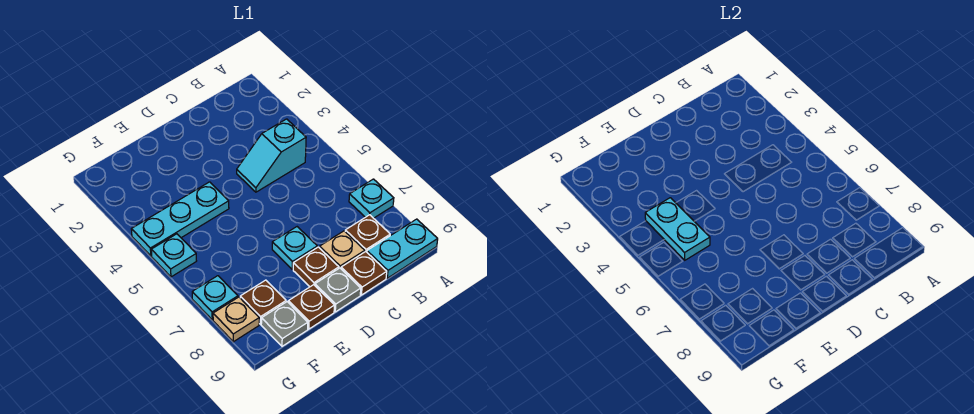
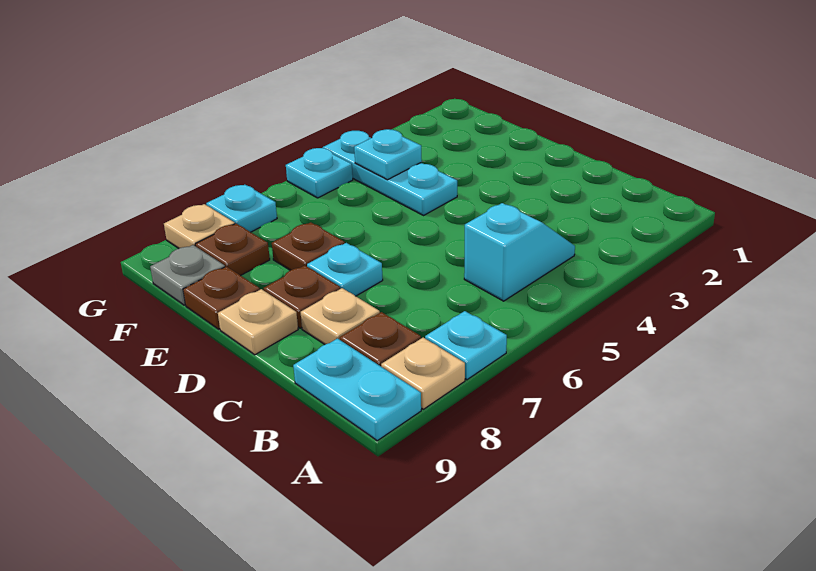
none -> tan 1x1 plate [381,338,465,409]
cyan 1x2 slope [237,119,306,192] -> cyan 1x2 slope turned to [464,203,575,301]
brown 1x1 plate [341,252,387,295] -> brown 1x1 plate moved to [272,222,345,270]
grey 1x1 plate [315,268,361,312] -> tan 1x1 plate [218,289,298,355]
cyan 1x2 plate [645,198,710,260] -> cyan 1x1 plate [354,129,422,180]

